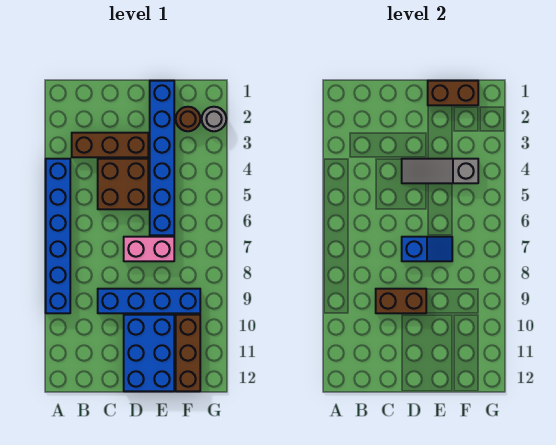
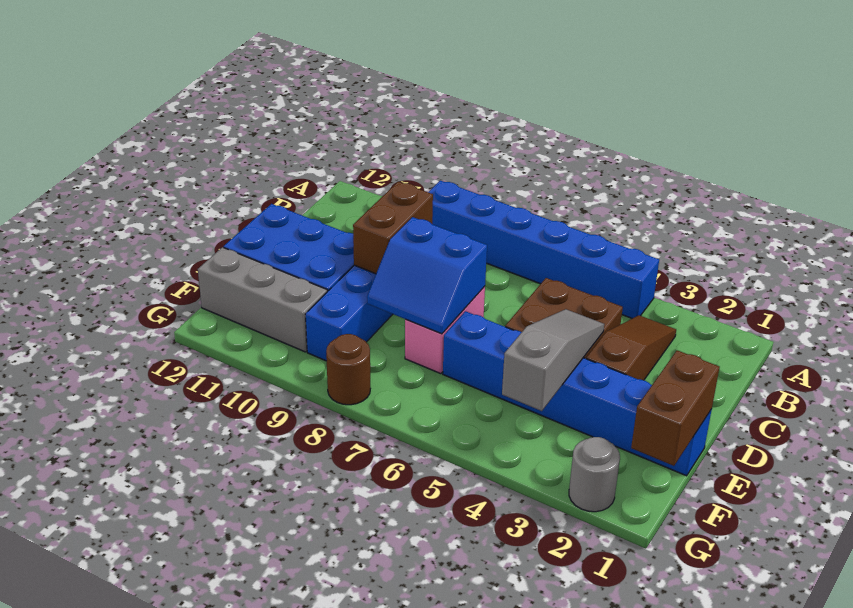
brown 1x3 brick [72,133,148,157] -> brown 1x3 slope [586,315,676,380]
blue 1x2 slope [402,237,452,261] -> blue 2x2 slope [367,217,487,334]
brown 1x1 round brick [176,107,200,131] -> brown 1x1 round brick moved to [326,334,370,405]
brown 1x3 brick [176,315,200,391] -> grey 1x3 brick [198,247,327,352]

